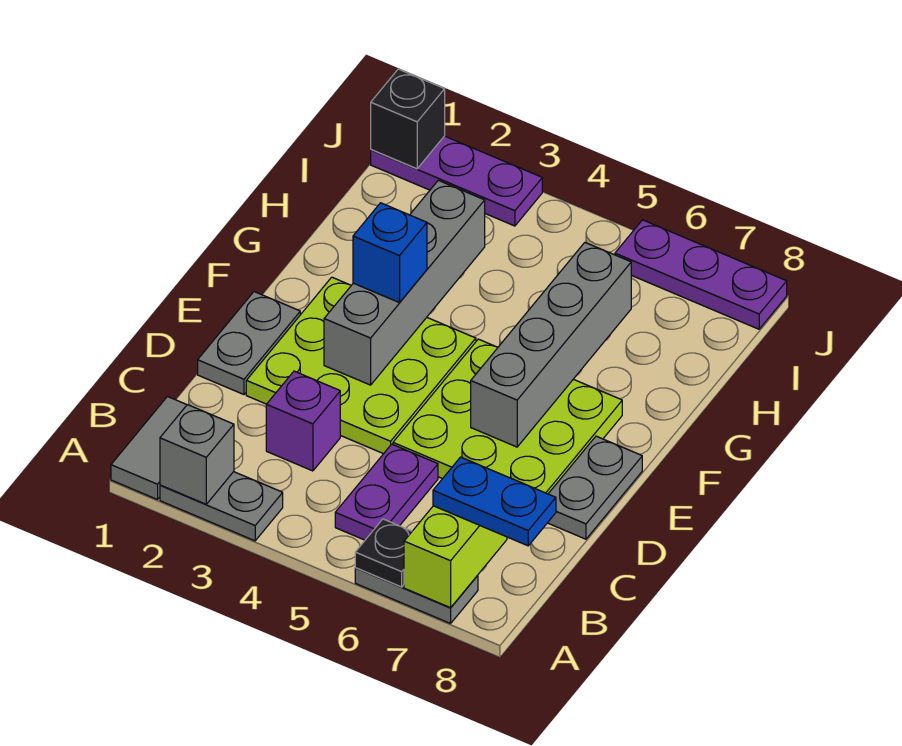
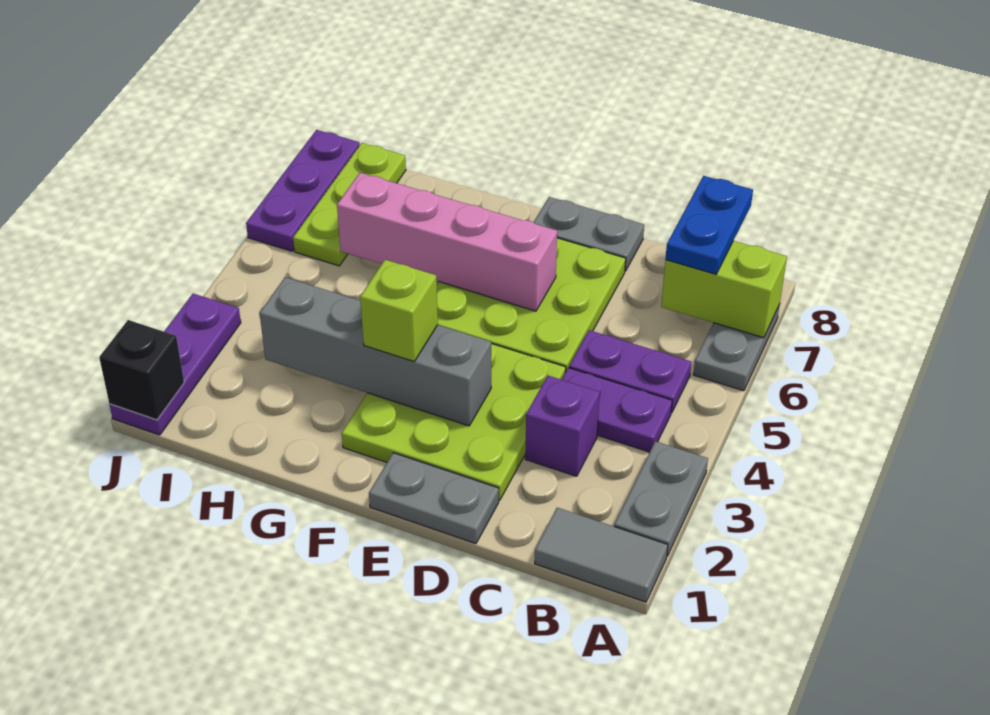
grey 1x1 brick [160,405,234,504] -> none
black 1x1 plate [355,519,412,587] -> none
none -> purple 1x2 plate [562,368,672,452]
grey 1x4 brick [471,243,631,447] -> pink 1x4 brick [337,173,557,311]
blue 1x1 brick [353,203,427,303] -> lime 1x1 brick [360,260,438,361]
none -> lime 1x3 plate [293,143,406,266]

